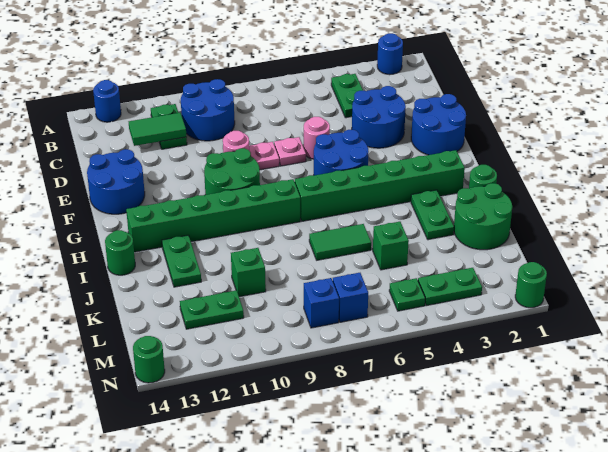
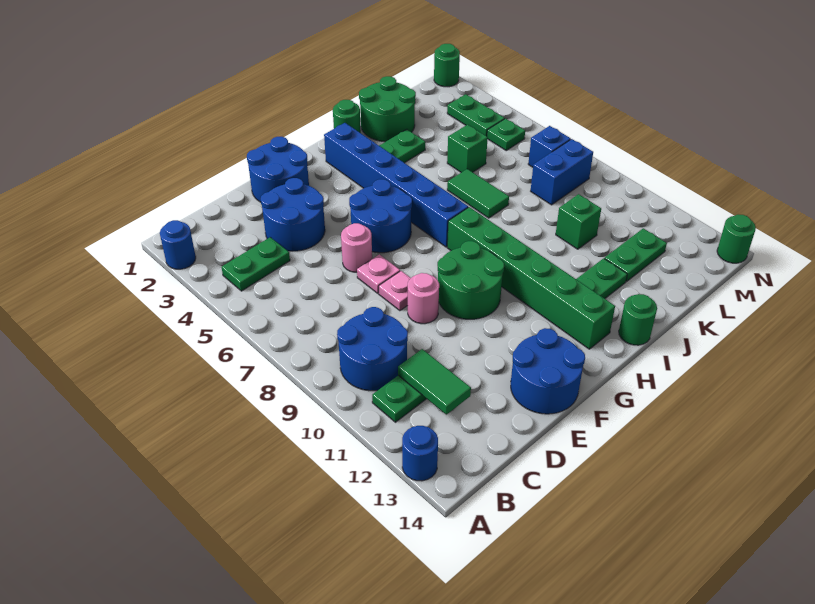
green 1x6 brick [295,150,465,221] -> blue 1x6 brick [324,123,468,247]
green 1x2 plate [180,290,244,329] -> green 1x2 plate turned to [604,228,667,281]
blue 1x1 brick [304,278,339,328] -> blue 1x2 brick [531,139,593,205]

